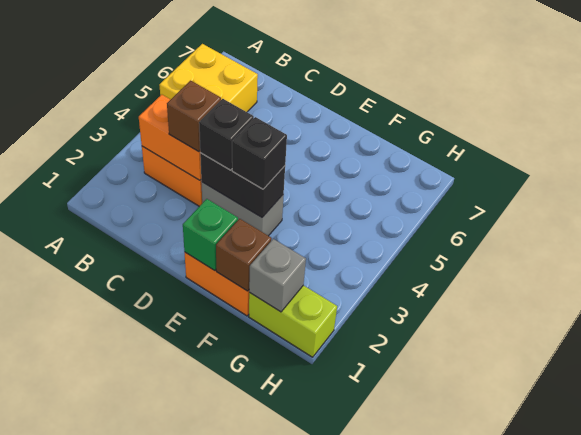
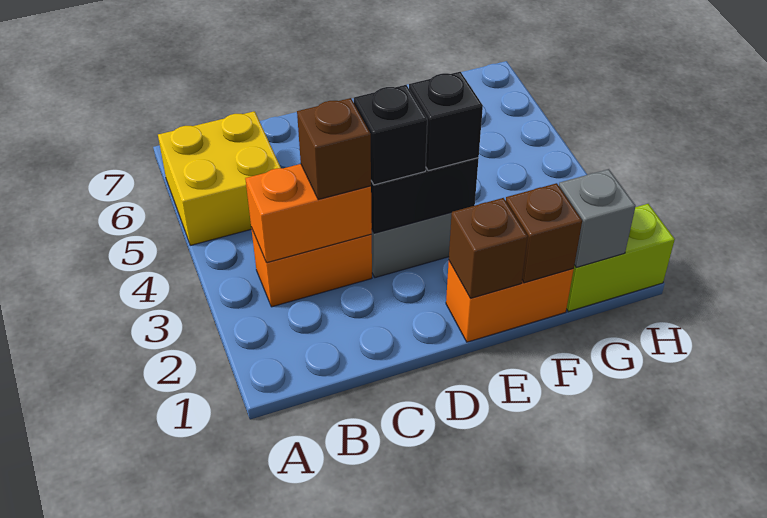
green 1x1 brick [183,199,238,271] -> brown 1x1 brick [449,198,528,298]

